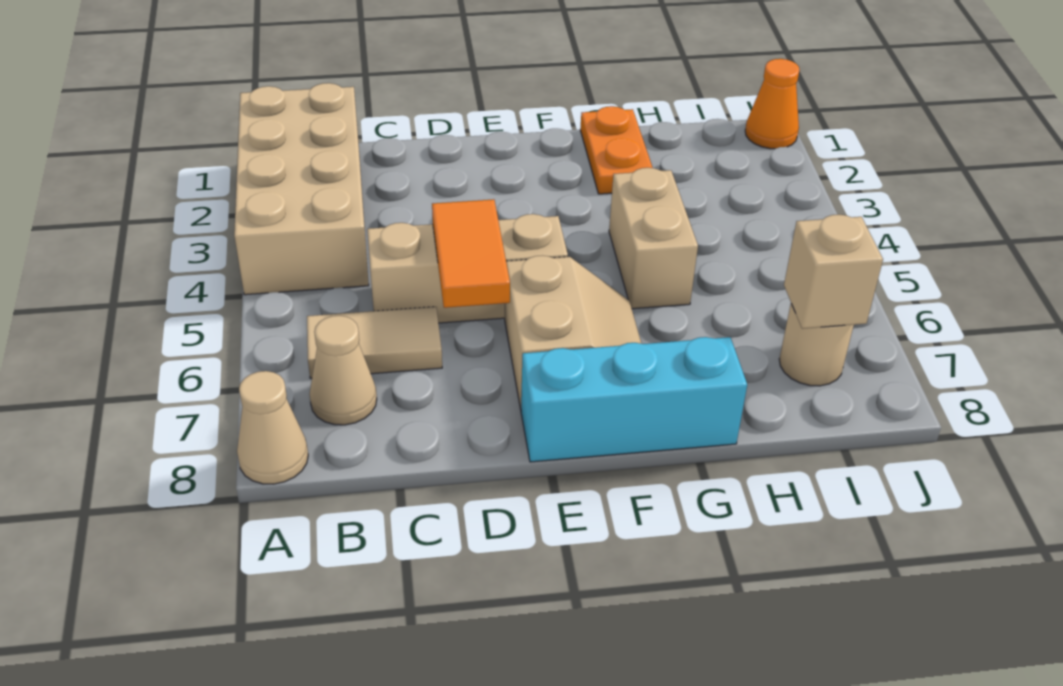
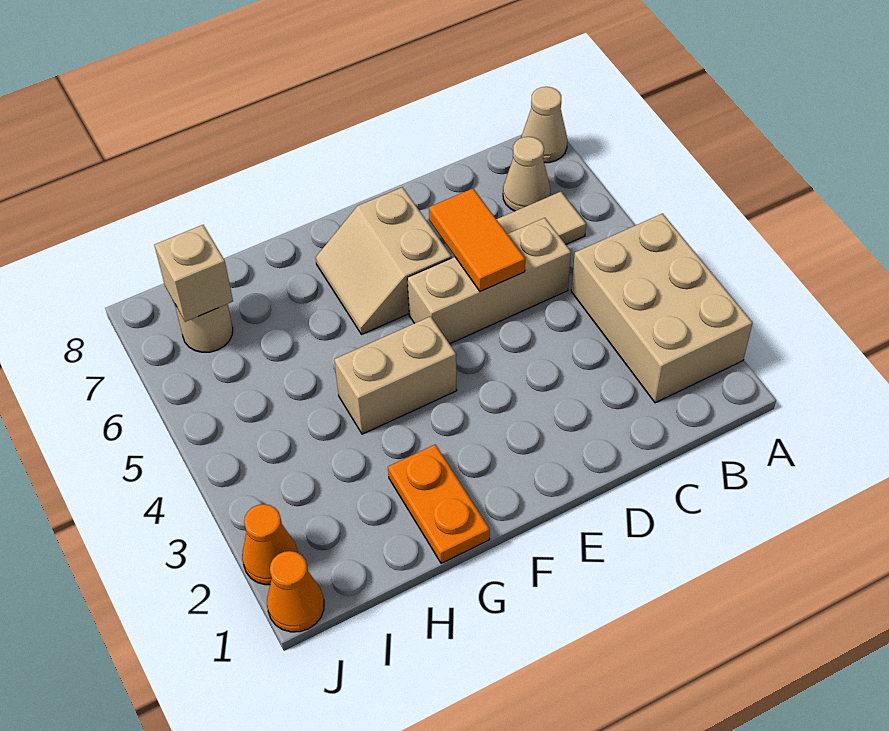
tan 2x4 brick [234,83,369,295] -> tan 2x3 brick [571,214,753,403]
cyan 1x3 brick [521,337,747,462] -> none
tan 1x2 brick [609,168,698,309] -> tan 1x2 brick turned to [334,316,457,434]
none -> orange 1x1 cone [242,504,298,585]

